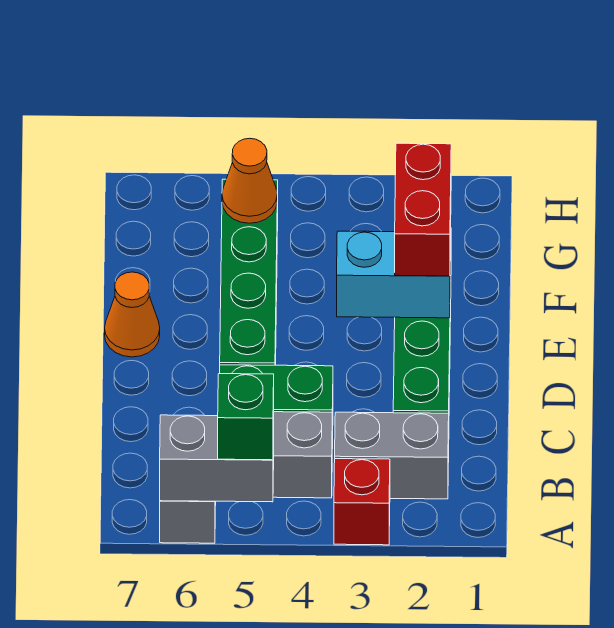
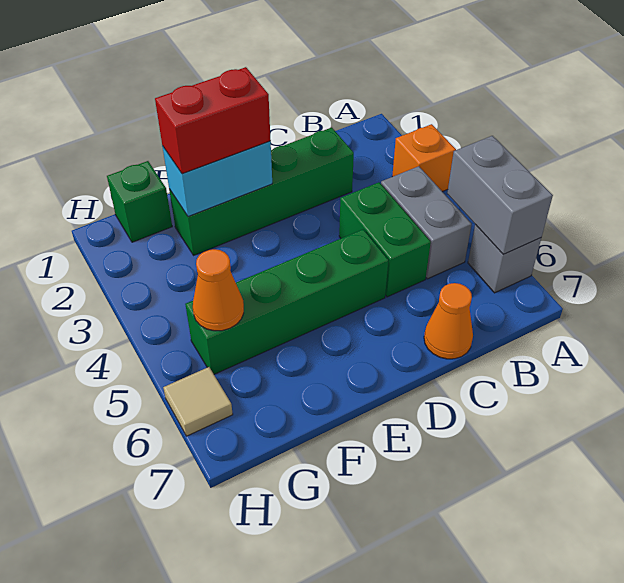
red 1x1 brick [334,459,390,545] -> orange 1x1 brick [392,124,456,192]
green 1x1 brick [218,374,274,460] -> green 1x1 brick moved to [107,161,172,242]
grey 1x2 brick [335,412,449,499] -> none
cyan 1x2 brick [337,231,451,318] -> cyan 1x2 brick turned to [162,141,272,216]
orange 1x1 cone [105,272,160,357] -> orange 1x1 cone moved to [424,283,473,359]
none -> tan 1x1 tile [163,367,233,436]

